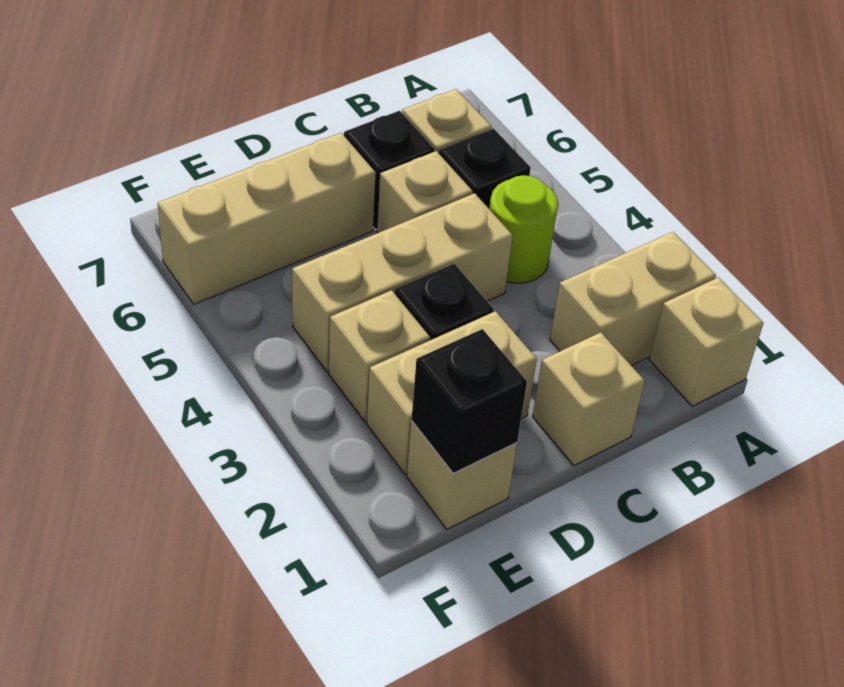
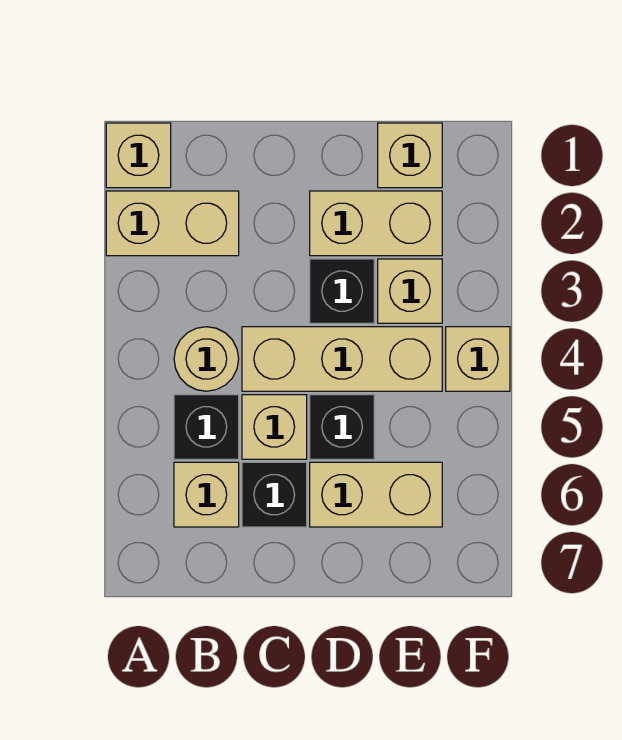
lime 1x1 round brick [489,175,558,283] -> tan 1x1 round brick [174,327,239,391]
tan 1x1 brick [532,332,645,465] -> tan 1x1 brick moved to [446,327,510,391]
tan 1x3 brick [158,133,376,304] -> tan 1x2 brick [310,462,442,527]
black 1x1 brick [411,329,527,473] -> black 1x1 brick moved to [310,395,374,459]

